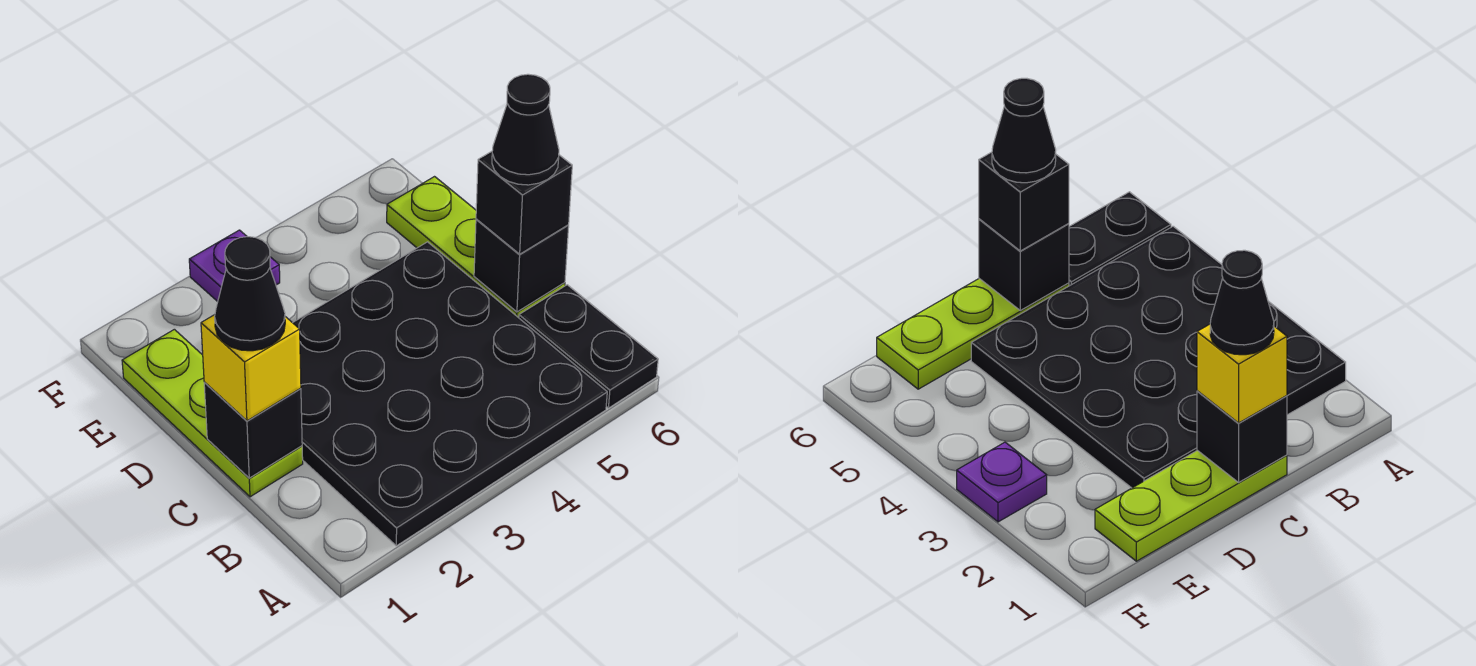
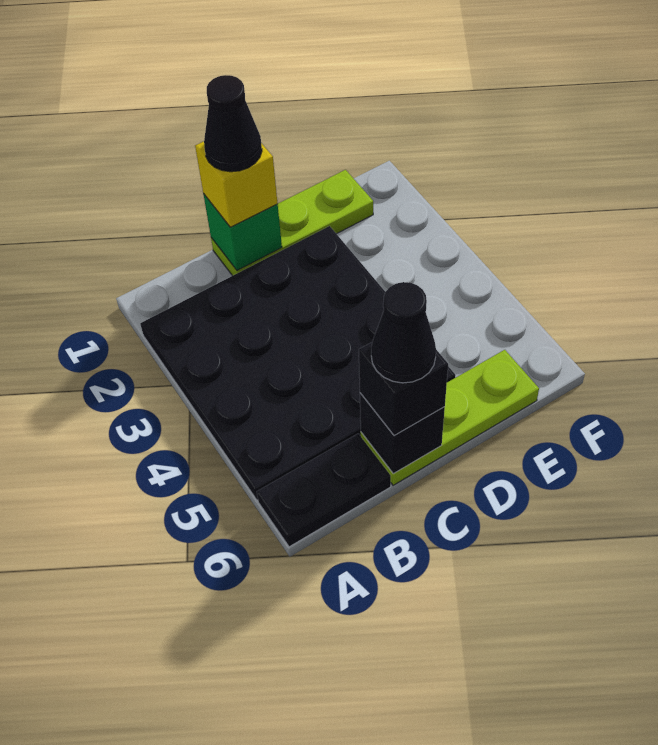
black 1x1 brick [204,382,302,478] -> green 1x1 brick [203,194,282,271]
purple 1x1 plate [189,230,280,302] -> none

